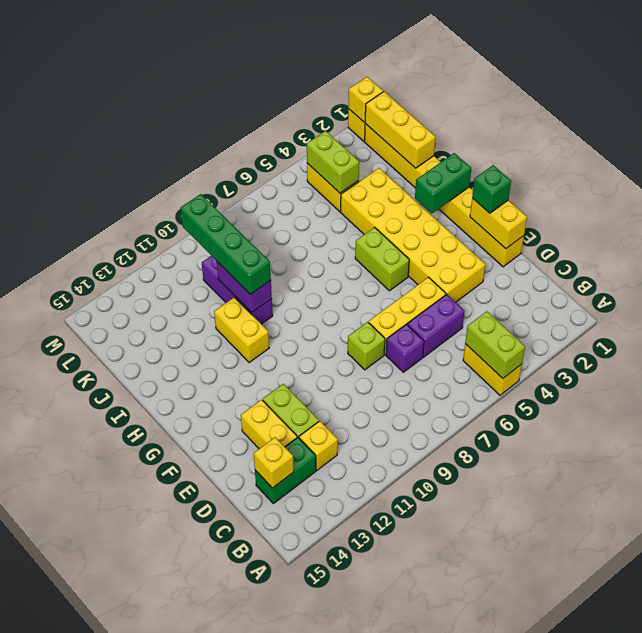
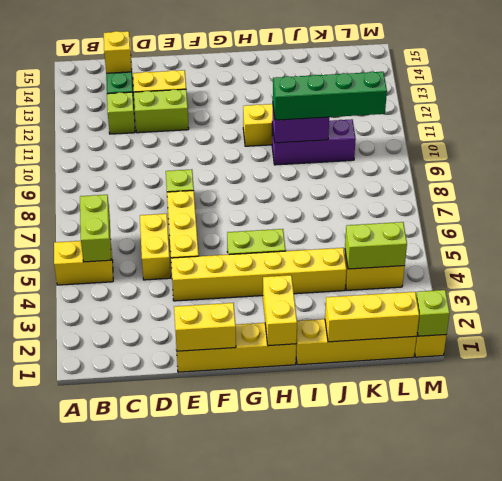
lime 1x2 brick [465,311,525,378] -> lime 1x2 brick turned to [80,195,111,262]
yellow 1x1 brick [299,421,338,470] -> lime 1x1 brick [107,92,135,134]
purple 1x2 brick [407,294,464,357] -> yellow 1x2 brick [140,214,171,280]
purple 1x1 brick [386,324,424,372] -> none
yellow 2x6 brick [341,168,485,302] -> yellow 1x6 brick [171,248,347,301]
green 1x1 brick [472,165,511,213] -> none
green 1x2 brick [415,153,471,213] -> yellow 1x2 brick [263,275,297,346]
yellow 1x1 brick [348,77,383,122] -> lime 1x1 brick [416,290,450,336]

